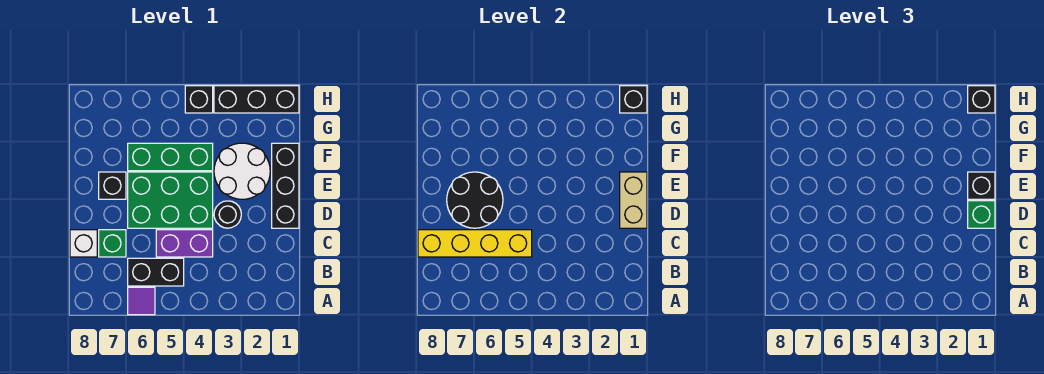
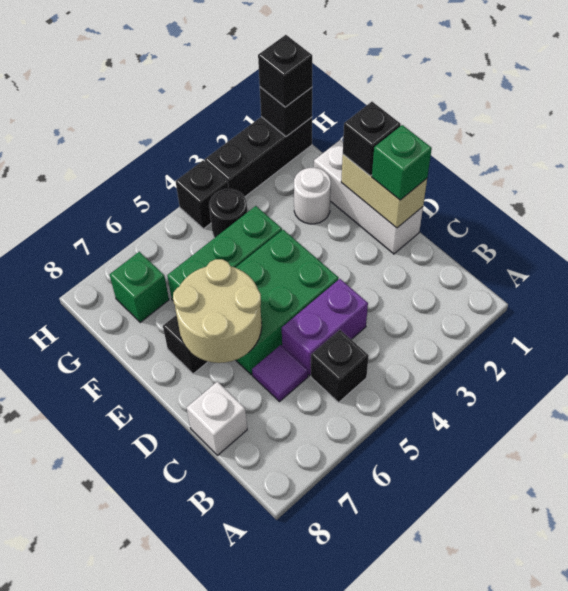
purple 1x1 tile [128,287,155,315] -> purple 1x1 tile moved to [252,345,308,401]
black 1x2 brick [128,258,184,286] -> black 1x1 brick [311,330,369,402]
yellow 1x4 brick [418,230,532,257] -> none
green 1x1 brick [99,230,126,257] -> green 1x1 brick moved to [110,252,169,322]
black 1x3 brick [272,143,299,228] -> white 1x3 brick [314,140,423,254]
black 1x1 round brick [214,201,241,228] -> black 1x1 round brick moved to [209,189,247,238]
black 2x2 round brick [447,172,503,228] -> tan 2x2 round brick [173,259,262,363]
white 2x2 round brick [214,143,270,199] -> white 1x1 round brick [294,168,331,224]

